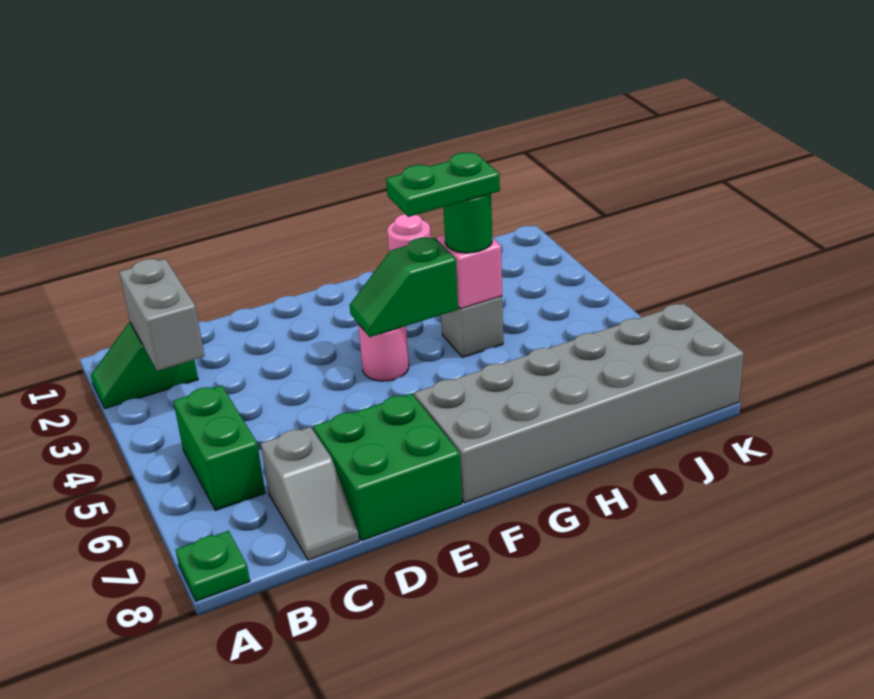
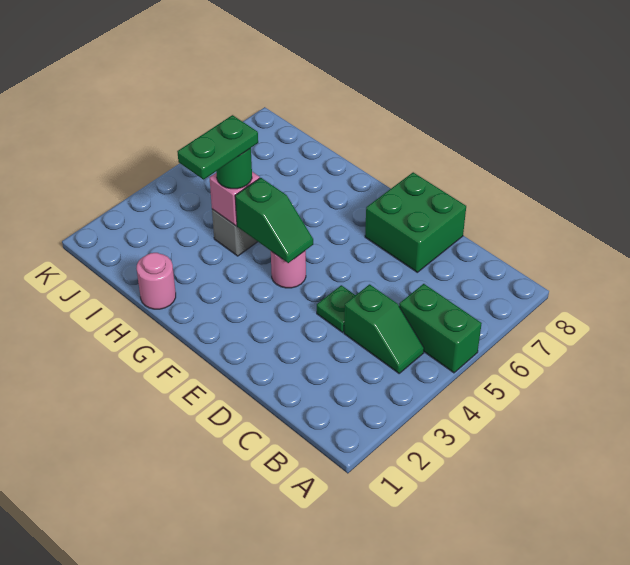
green 1x2 slope [91,322,198,408] -> green 1x2 slope moved to [344,284,424,373]
green 1x1 plate [176,531,250,601] -> green 1x1 plate moved to [317,285,355,332]
grey 1x2 brick [119,259,204,371] -> none
green 1x2 brick [173,385,265,510] -> green 1x2 brick turned to [399,284,482,373]
grey 1x2 slope [261,427,359,560] -> none
grey 2x6 brick [414,304,744,503] -> none
green 1x2 plate [386,152,500,217] -> green 1x2 plate turned to [177,115,258,180]

